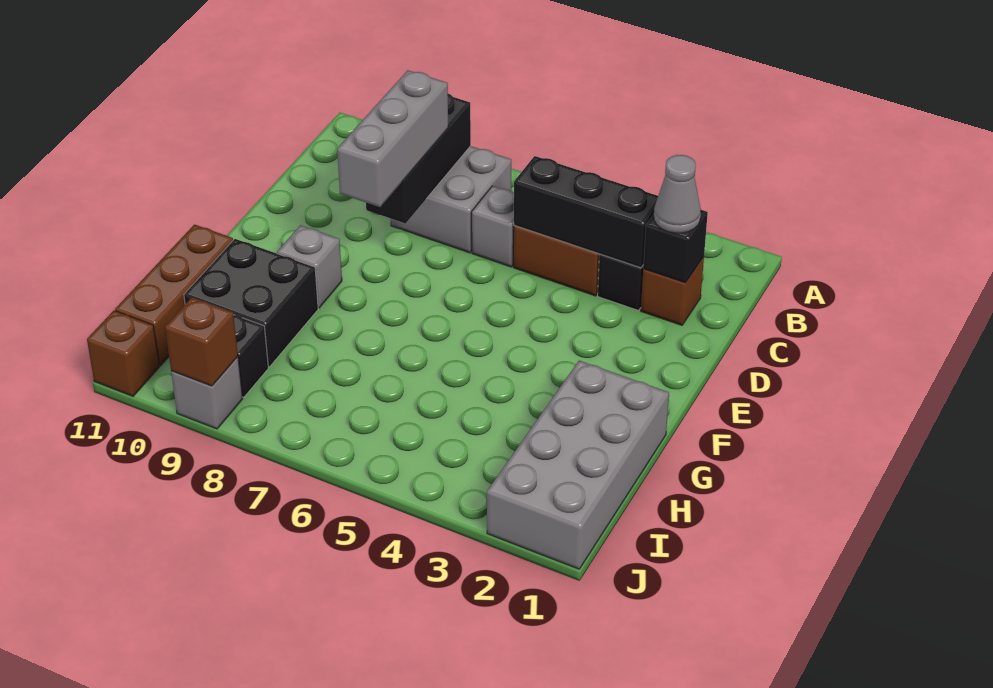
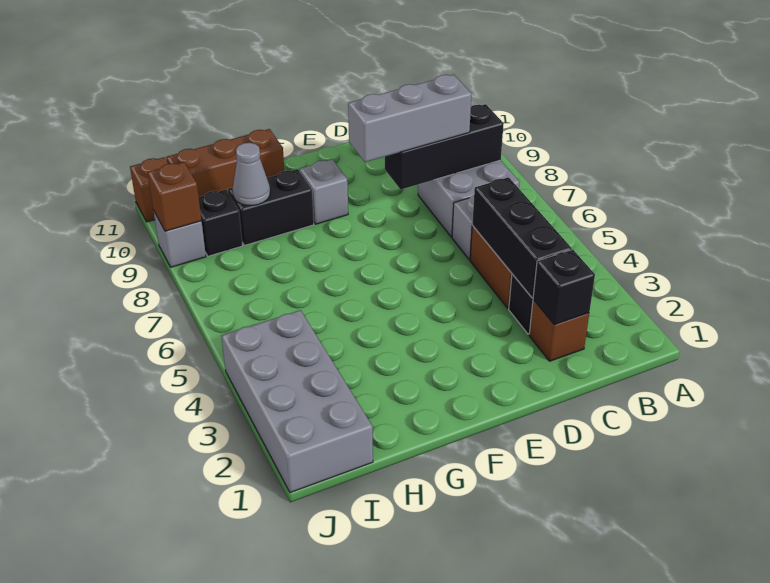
grey 1x1 cone [654,155,701,233] -> grey 1x1 cone moved to [232,143,270,205]
grey 2x4 brick [487,361,669,569] -> grey 2x4 brick turned to [221,310,373,493]
black 2x2 brick [184,239,318,367] -> black 1x2 brick [228,169,314,245]

